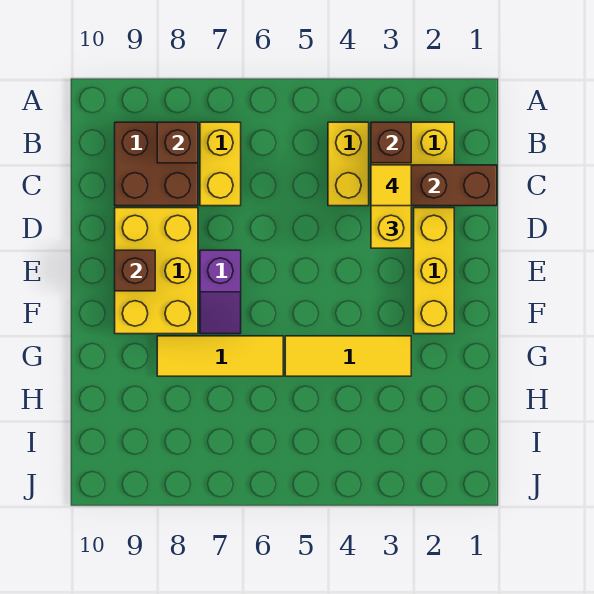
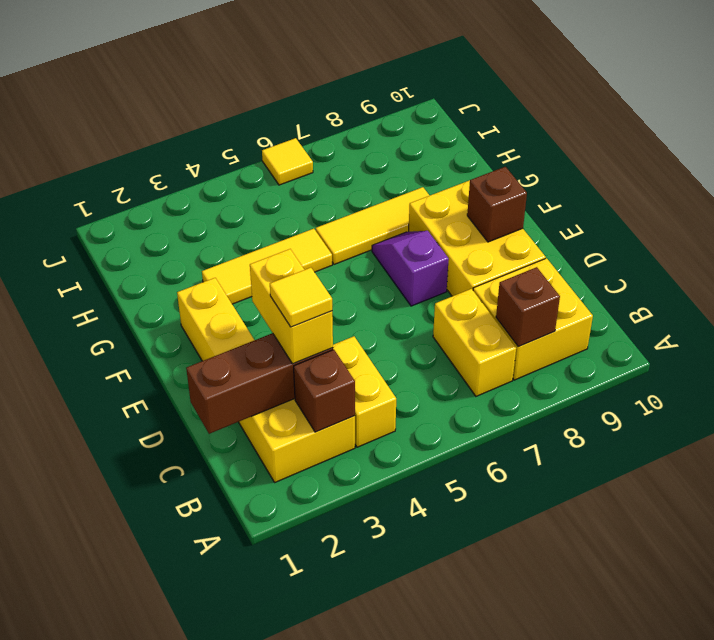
brown 2x2 brick [115,122,198,206] -> yellow 2x2 brick [473,258,593,380]
none -> yellow 1x1 tile [262,138,313,185]

